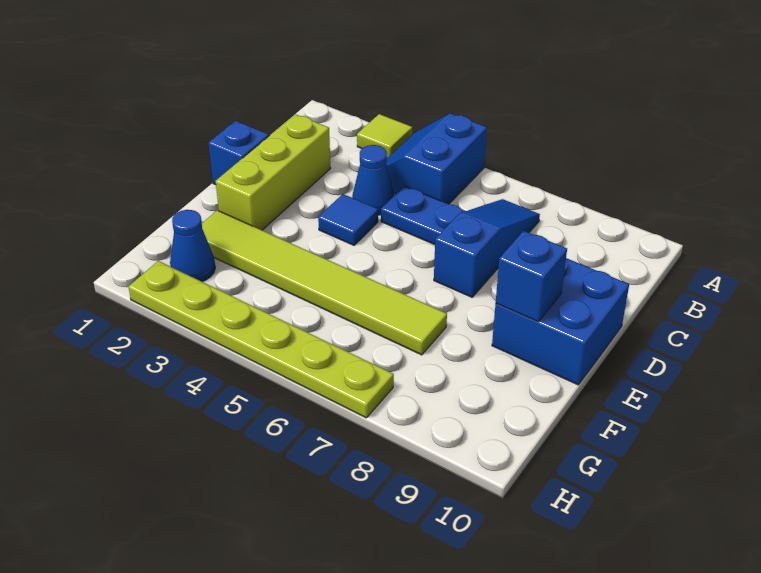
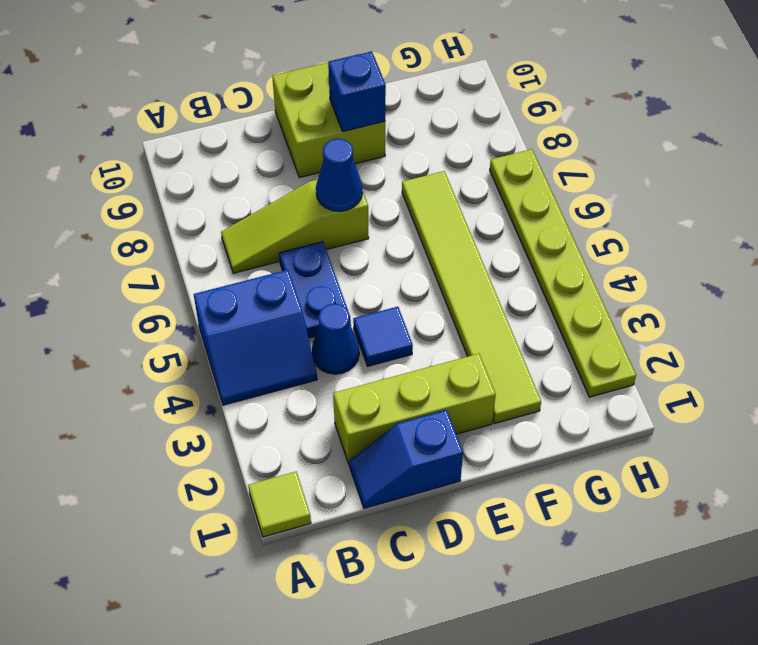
lime 1x1 tile [357,114,412,158] -> lime 1x1 tile moved to [248,472,311,537]
blue 1x3 slope [434,199,540,297] -> lime 1x3 slope [221,180,369,273]
blue 2x2 brick [492,258,629,385] -> lime 2x2 brick [272,63,385,178]
blue 1x1 cone [170,210,215,282] -> blue 1x1 cone moved to [316,139,362,211]

